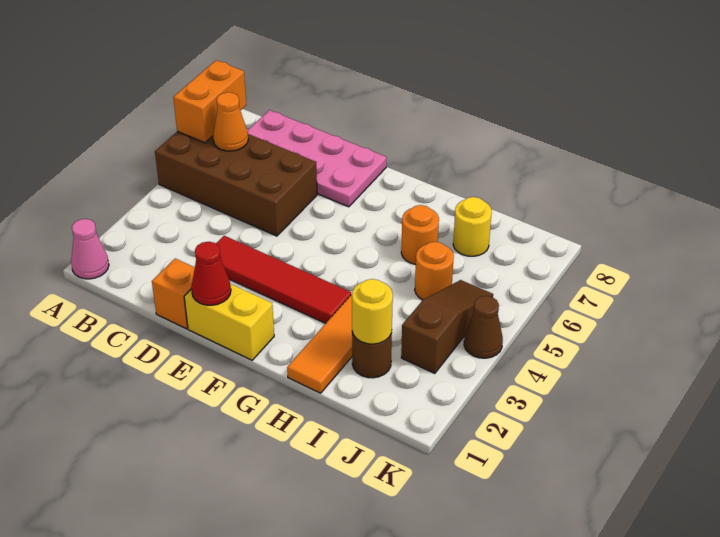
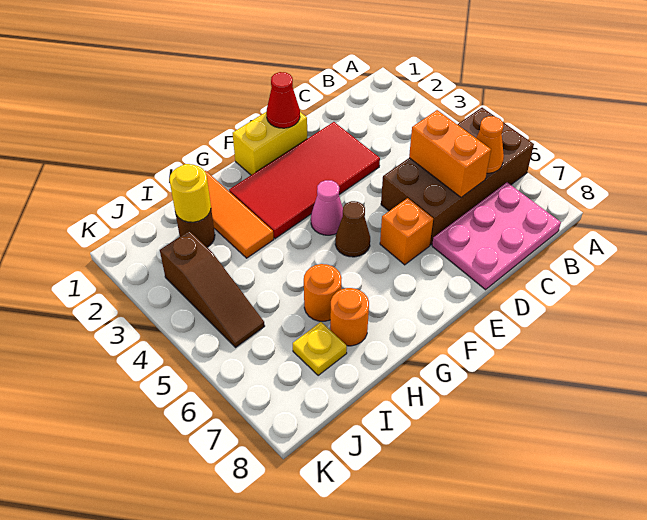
pink 1x1 cone [71,219,109,279] -> pink 1x1 cone moved to [311,180,343,235]
orange 1x2 brick [173,60,246,143] -> orange 1x2 brick moved to [409,110,491,197]
pink 2x4 plate [247,110,386,207] -> pink 2x3 plate [432,183,561,290]
orange 1x1 brick [152,258,195,329] -> orange 1x1 brick moved to [380,198,433,265]
red 1x4 tile [216,236,351,323] -> red 2x4 tile [229,122,380,239]
orange 1x1 round brick [415,242,454,300] -> orange 1x1 round brick moved to [330,288,369,346]
yellow 1x1 round brick [453,197,492,256] -> yellow 1x1 plate [293,322,347,375]
brown 1x1 cone [464,296,503,358] -> brown 1x1 cone moved to [335,201,370,257]

